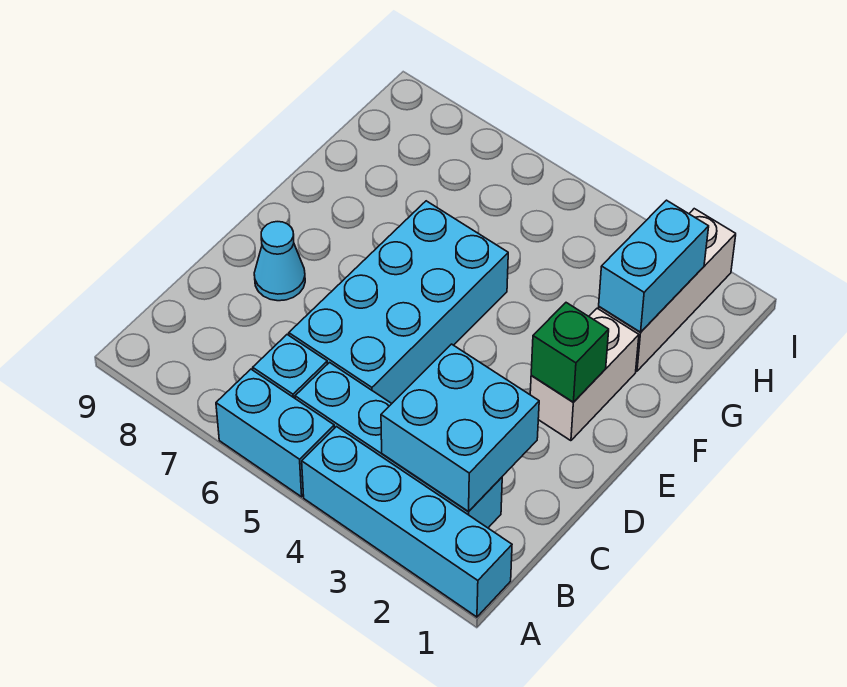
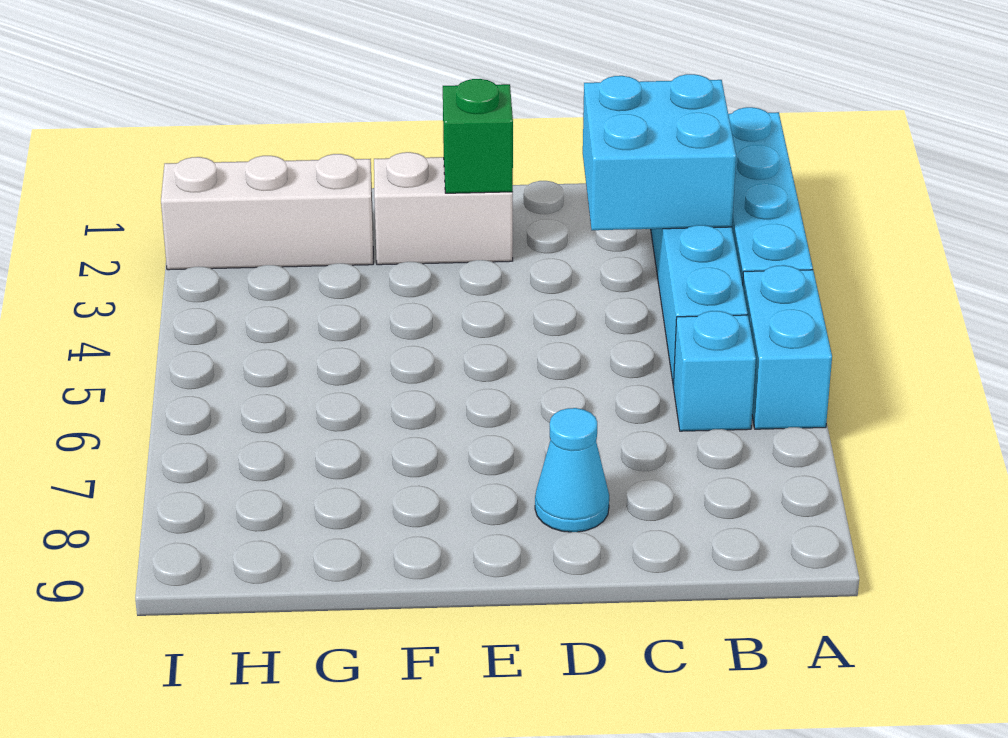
cyan 2x4 brick [289,201,508,403] -> none
cyan 1x2 brick [599,200,709,332] -> none

